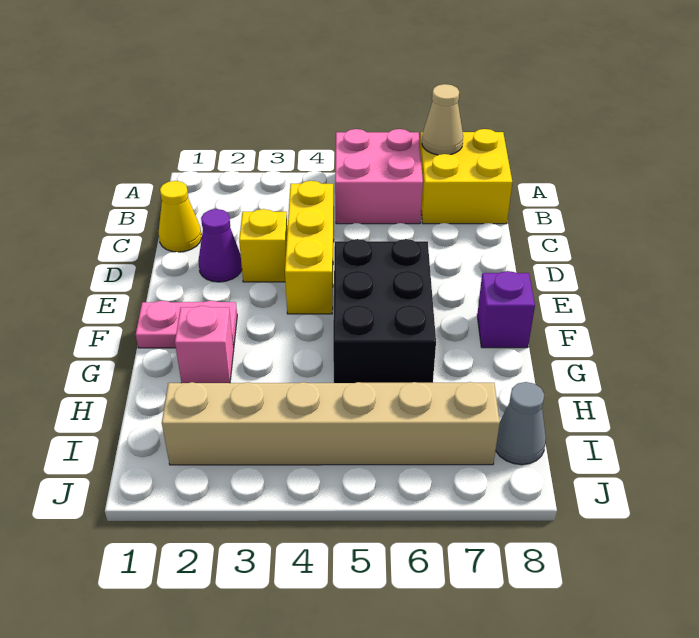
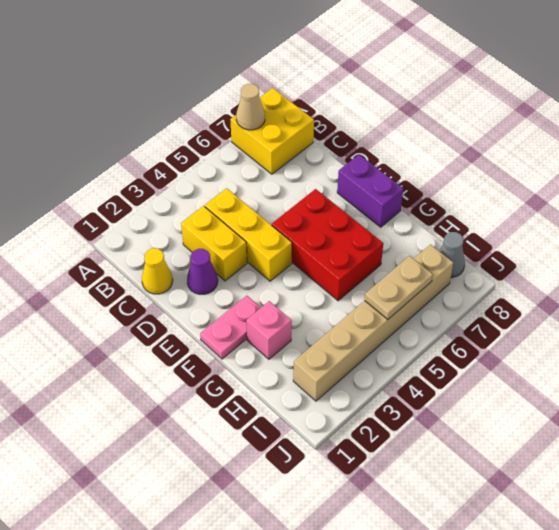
pink 2x2 brick [335,129,423,224] -> none
yellow 1x1 brick [239,209,287,282] -> yellow 1x2 brick [181,206,247,281]
black 2x3 brick [333,239,436,383] -> red 2x3 brick [272,189,383,301]
purple 1x1 brick [477,271,535,348] -> purple 1x2 brick [337,155,403,227]
none -> tan 1x2 plate [365,256,433,320]

